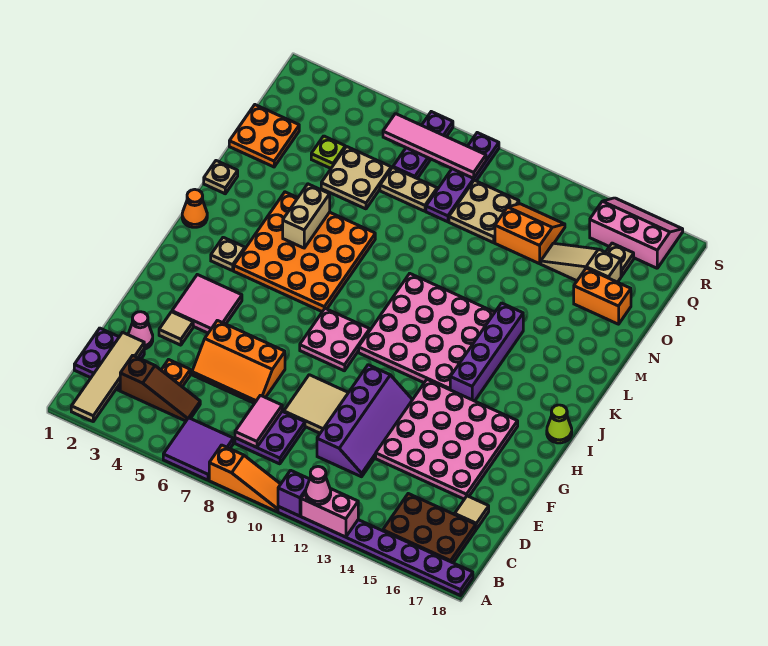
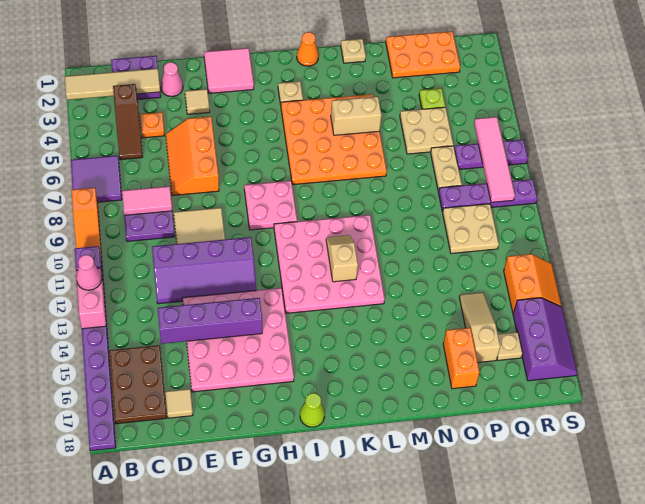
pink 2x2 tile [172,275,242,333] -> pink 2x2 tile moved to [204,48,254,93]
purple 1x4 brick [450,303,523,401] -> purple 1x4 brick moved to [158,298,262,344]
none -> tan 1x2 slope [326,235,358,282]
orange 2x2 plate [229,105,299,167] -> orange 2x3 plate [386,31,460,78]
orange 2x2 slope [495,204,565,264] -> orange 2x2 slope moved to [504,254,561,313]
pink 2x3 slope [590,198,683,268] -> purple 2x3 slope [513,298,577,381]

